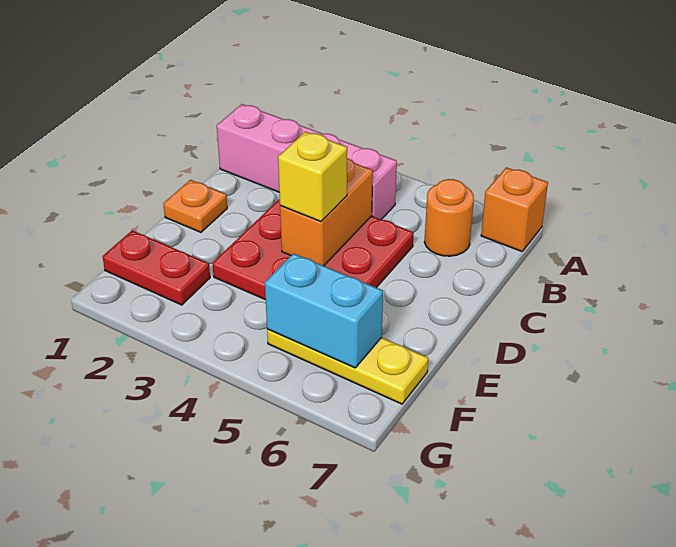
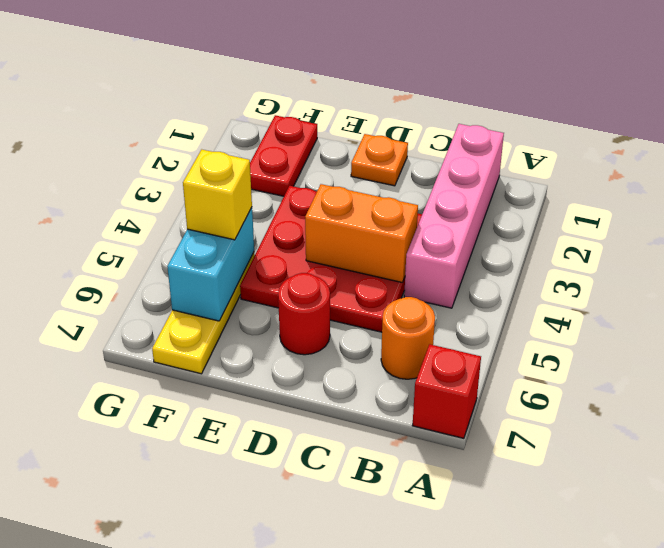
orange 1x1 brick [481,167,548,251] -> red 1x1 brick [412,344,481,438]
yellow 1x1 brick [278,132,347,222] -> yellow 1x1 brick moved to [183,150,252,240]
none -> red 1x1 round brick [278,273,330,355]

